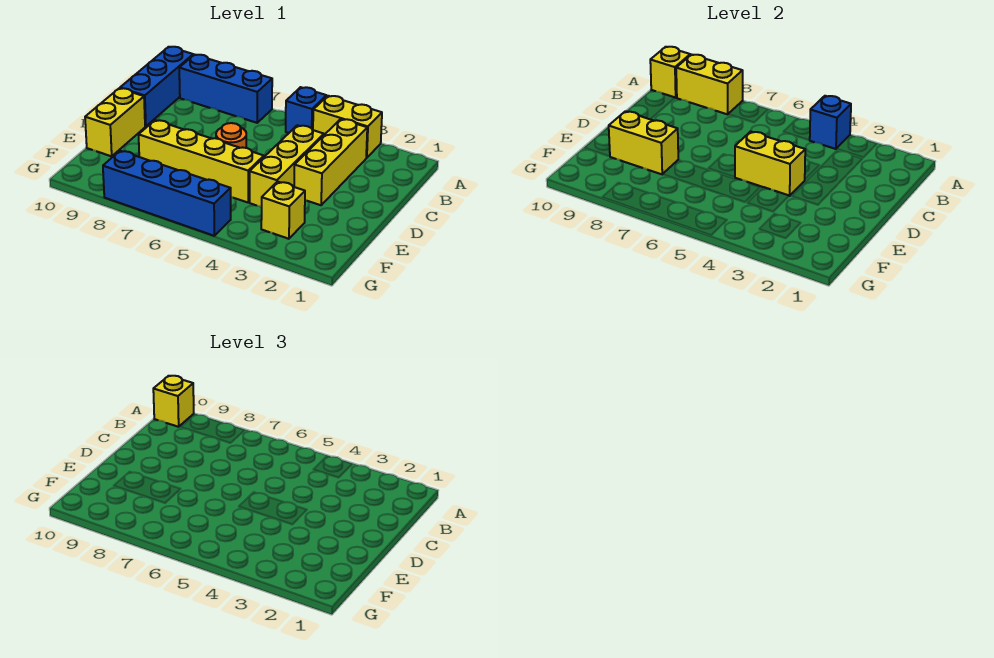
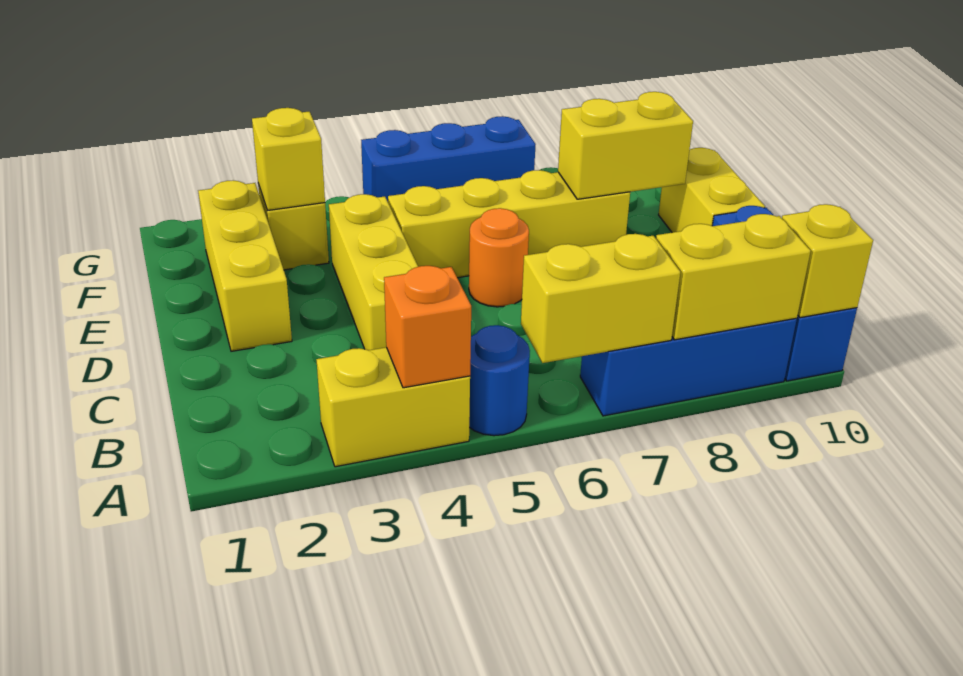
blue 1x1 brick [809,96,851,149] -> orange 1x1 brick [384,266,471,388]
blue 1x1 brick [286,87,326,133] -> blue 1x1 round brick [469,325,530,436]
yellow 1x1 brick [153,376,194,427] -> yellow 1x1 brick moved to [252,108,325,211]
yellow 1x3 brick [294,119,367,205] -> yellow 1x3 brick moved to [198,180,292,351]
yellow 1x2 brick [735,132,805,196] -> yellow 1x2 brick moved to [521,234,680,363]
blue 1x4 brick [103,151,231,236] -> blue 1x3 brick [361,116,536,202]

